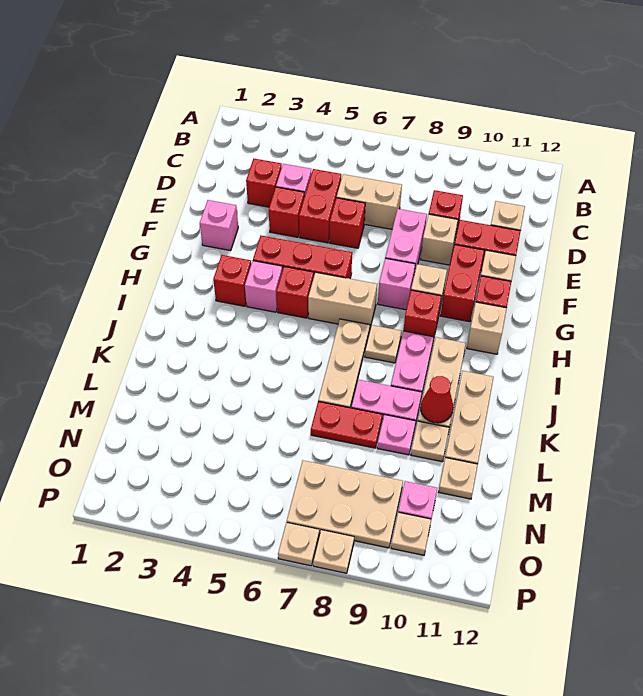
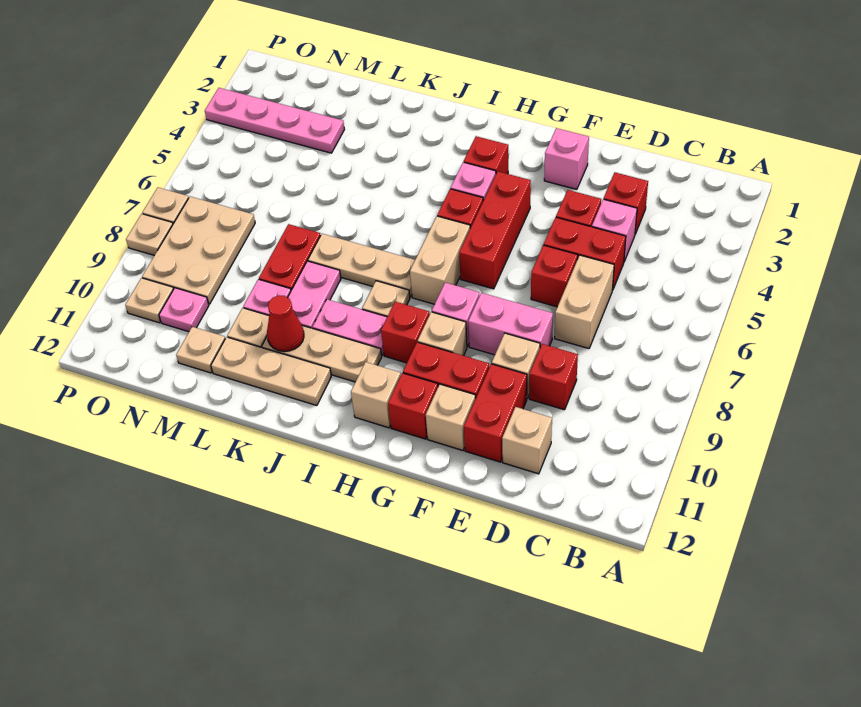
none -> pink 1x4 plate [205,88,344,153]

